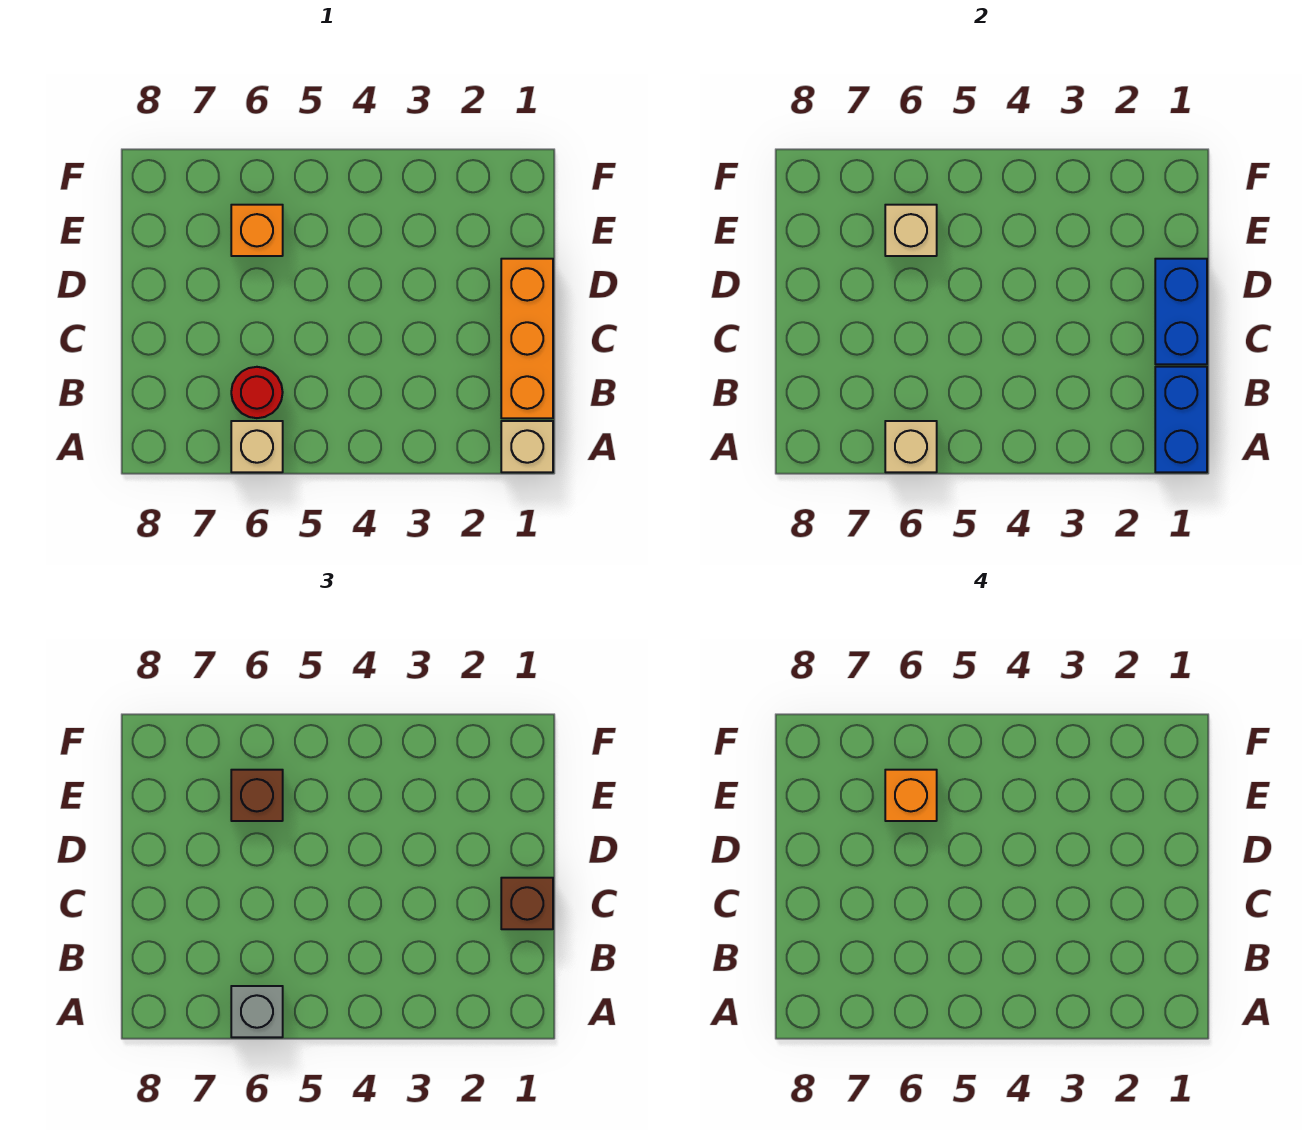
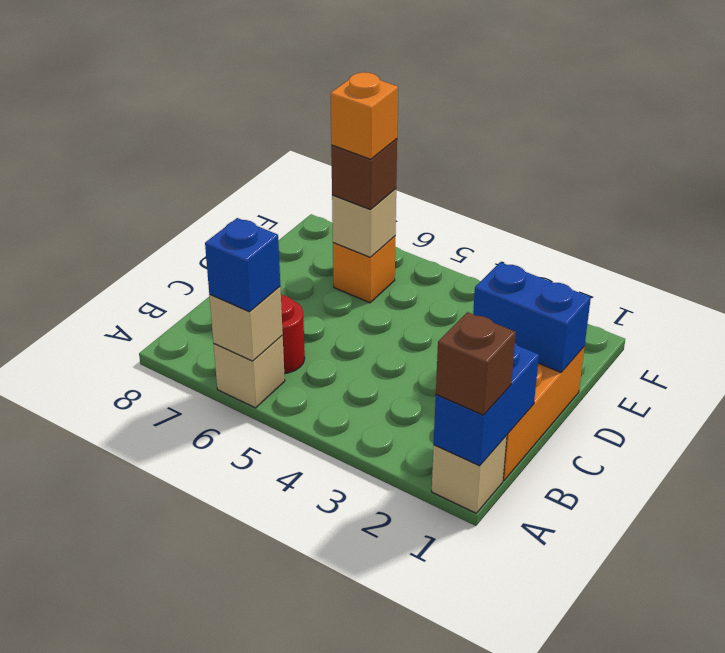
grey 1x1 brick [231,986,283,1037] -> blue 1x1 brick [205,218,280,312]
blue 1x2 brick [1155,259,1207,364] -> blue 1x2 brick turned to [473,262,591,372]
brown 1x1 brick [501,878,553,929] -> brown 1x1 brick moved to [436,312,516,415]

